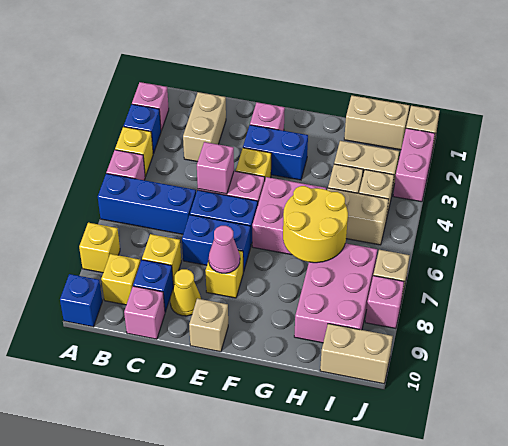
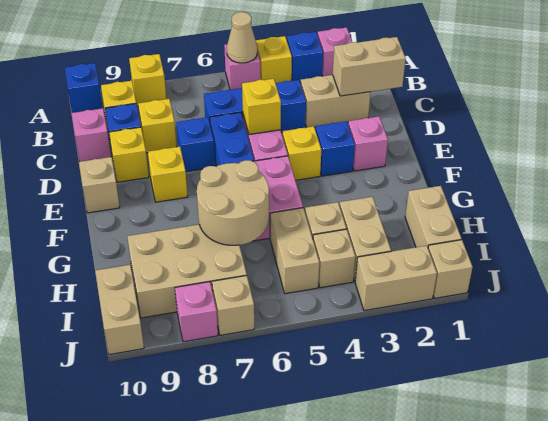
none -> tan 1x1 cone [227,12,257,63]
blue 1x3 brick [98,173,196,234] -> blue 1x3 brick turned to [204,80,306,132]
none -> tan 1x2 brick [333,37,406,96]
pink 1x1 brick [197,142,234,194] -> yellow 1x1 brick [242,79,281,134]
blue 1x2 brick [182,215,251,272] -> blue 1x1 brick [176,117,215,172]
yellow 1x1 cone [170,269,201,316] -> yellow 1x1 brick [109,127,149,182]
blue 1x2 brick [243,125,308,180] -> blue 1x1 brick [315,121,355,176]
pink 1x1 cone [209,226,240,273] -> none
yellow 2x2 round brick [283,186,348,263] -> tan 2x2 round brick [197,160,269,245]
pink 2x3 brick [294,243,377,343] -> tan 2x3 brick [127,224,247,318]
pink 1x2 brick [393,128,435,202] -> tan 1x2 brick [355,246,437,311]

